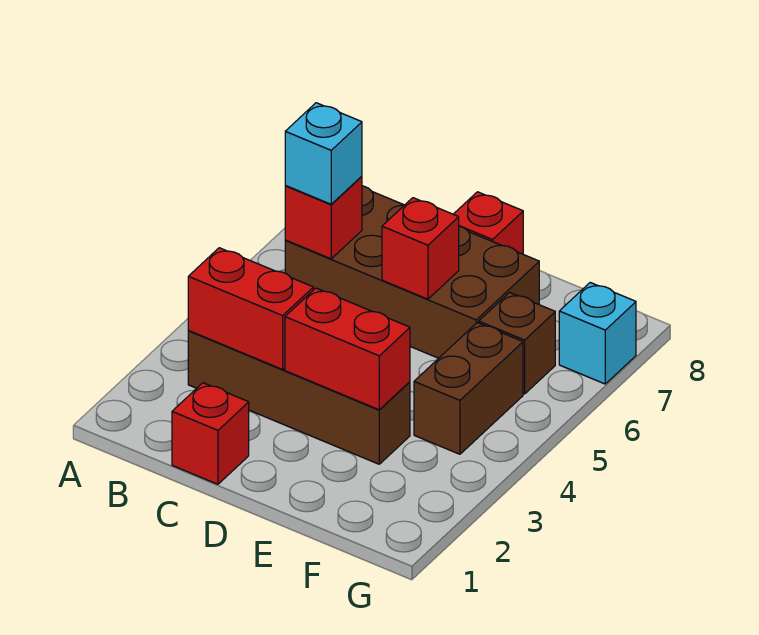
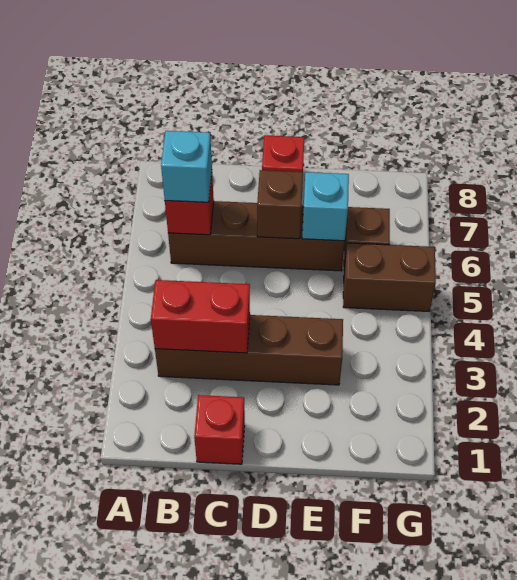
brown 2x4 brick [285,186,539,358] -> brown 1x4 brick [168,201,345,271]
red 1x2 brick [285,288,410,410] -> none
red 1x1 brick [382,198,459,299] -> brown 1x1 brick [257,170,303,239]
brown 1x2 brick [414,323,523,454] -> brown 1x2 brick turned to [343,243,436,311]
cyan 1x1 brick [559,283,636,384] -> cyan 1x1 brick moved to [302,172,349,241]

